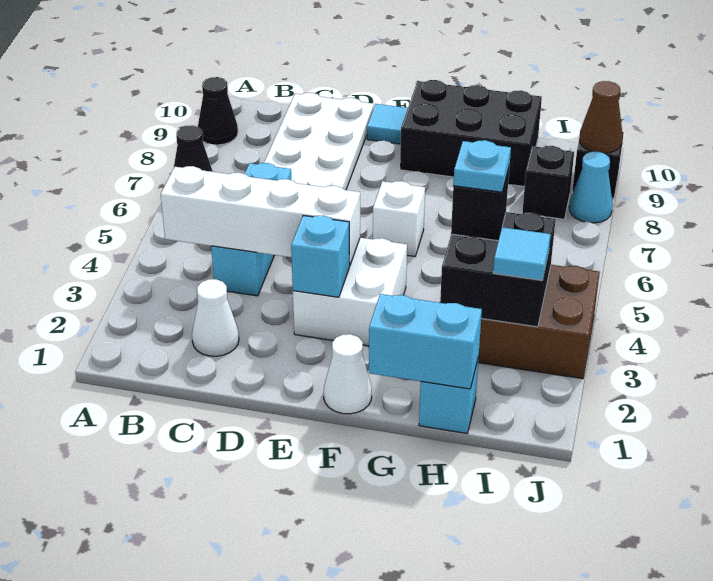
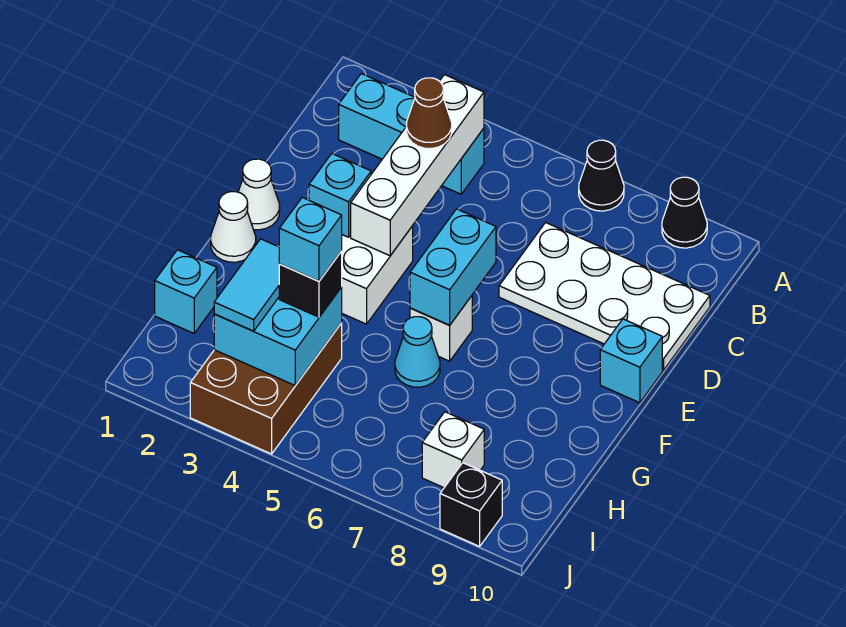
white 1x1 cone [192,279,239,356] -> white 1x1 cone moved to [238,159,280,230]
cyan 1x3 brick [211,163,291,296] -> cyan 1x3 brick moved to [339,74,484,194]
cyan 1x1 tile [367,104,408,144] -> cyan 1x1 brick [600,319,662,403]
black 2x3 brick [400,80,542,187] -> none
cyan 1x2 brick [369,294,482,389] -> cyan 1x2 brick moved to [410,209,496,325]
black 2x2 brick [440,212,556,327] -> cyan 2x2 brick [214,287,342,385]
cyan 1x1 plate [453,140,511,192] -> cyan 1x1 brick [279,198,342,281]
cyan 1x1 tile [493,227,551,280] -> cyan 1x2 tile [214,239,279,331]
black 1x1 brick [522,146,574,219] -> white 1x1 brick [422,412,484,488]
cyan 1x1 cone [569,152,613,223] -> cyan 1x1 cone moved to [395,317,440,387]
brown 1x1 cone [579,81,623,153] -> brown 1x1 cone moved to [406,78,452,149]

